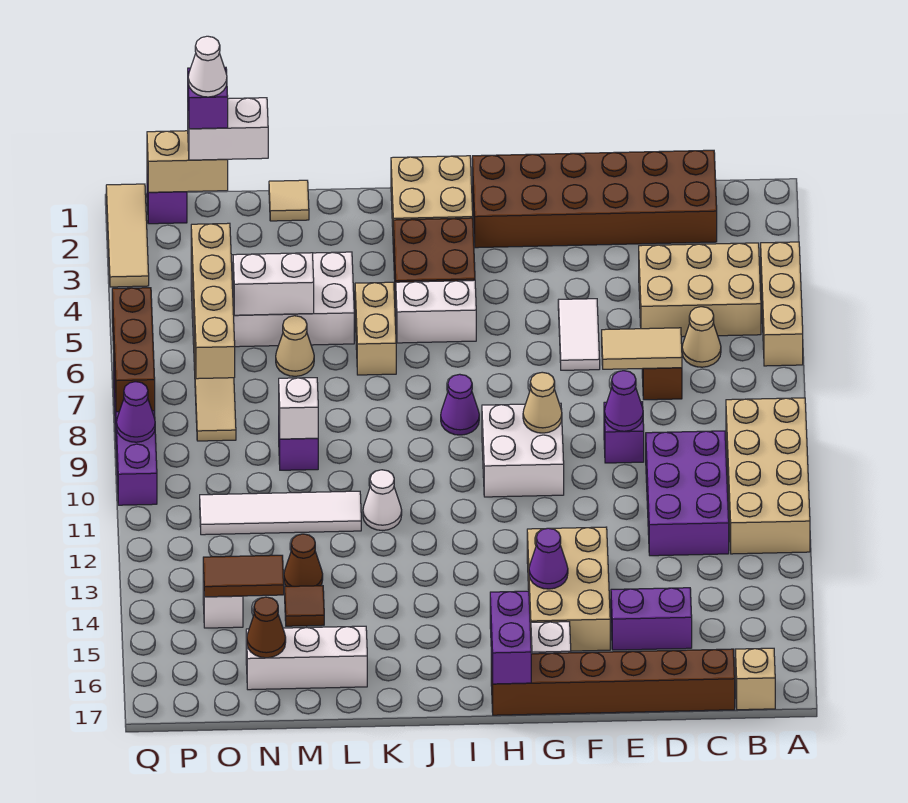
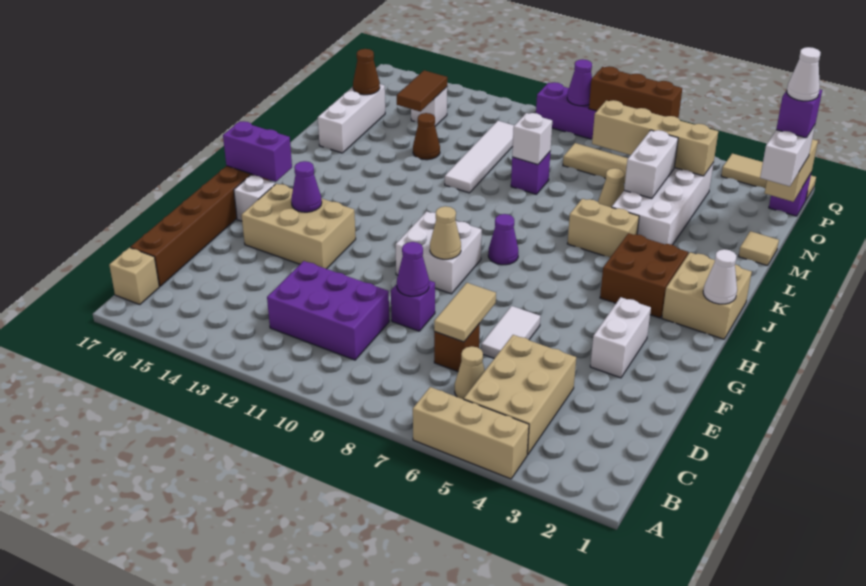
tan 2x4 brick [726,398,810,554] -> none
brown 2x6 brick [472,150,717,248] -> none
purple 1x2 brick [611,588,692,650] -> none
white 1x2 tile [558,299,600,370] -> white 1x2 tile turned to [481,306,540,358]
white 1x2 brick [396,280,476,343] -> white 1x2 brick moved to [590,297,651,378]
white 1x1 cone [363,470,402,530] -> white 1x1 cone moved to [703,249,737,304]
brown 1x1 tile [285,586,324,626] -> none

